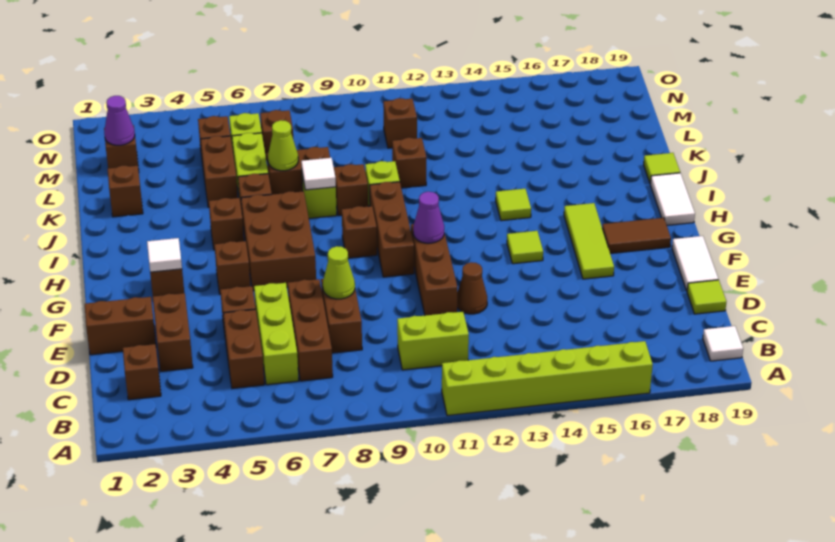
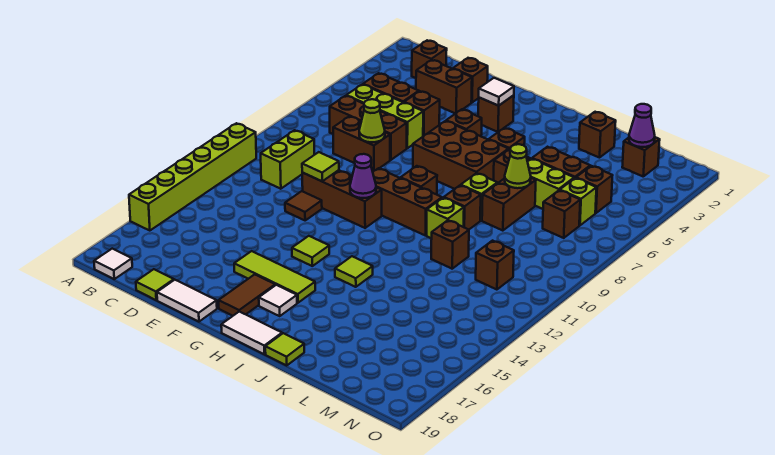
brown 1x2 brick [85,297,156,355] -> brown 1x1 brick [453,58,488,102]
none -> lime 1x1 tile [302,152,339,181]
brown 1x1 cone [457,262,487,314] -> brown 1x1 tile [285,191,322,220]
white 1x1 tile [301,158,336,190] -> white 1x1 tile moved to [259,285,297,316]

